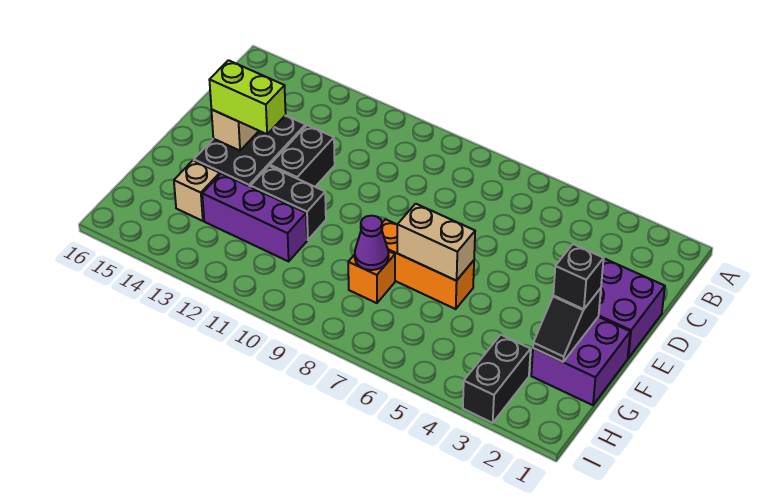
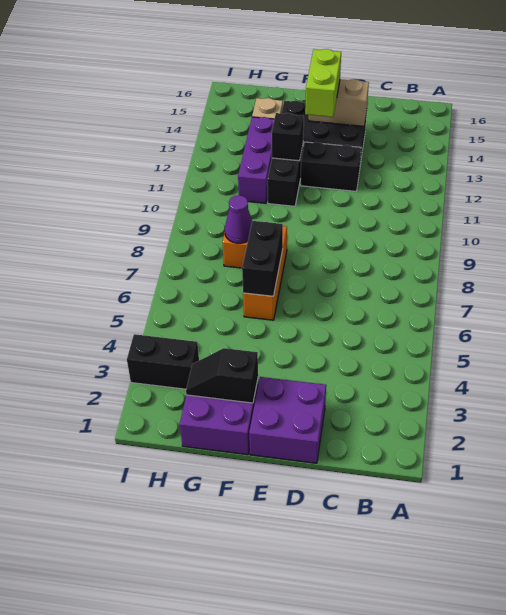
black 1x1 brick [553,244,604,309] -> black 1x1 brick moved to [272,113,304,161]
tan 1x2 brick [397,204,475,281] -> black 1x2 brick [242,221,283,296]

